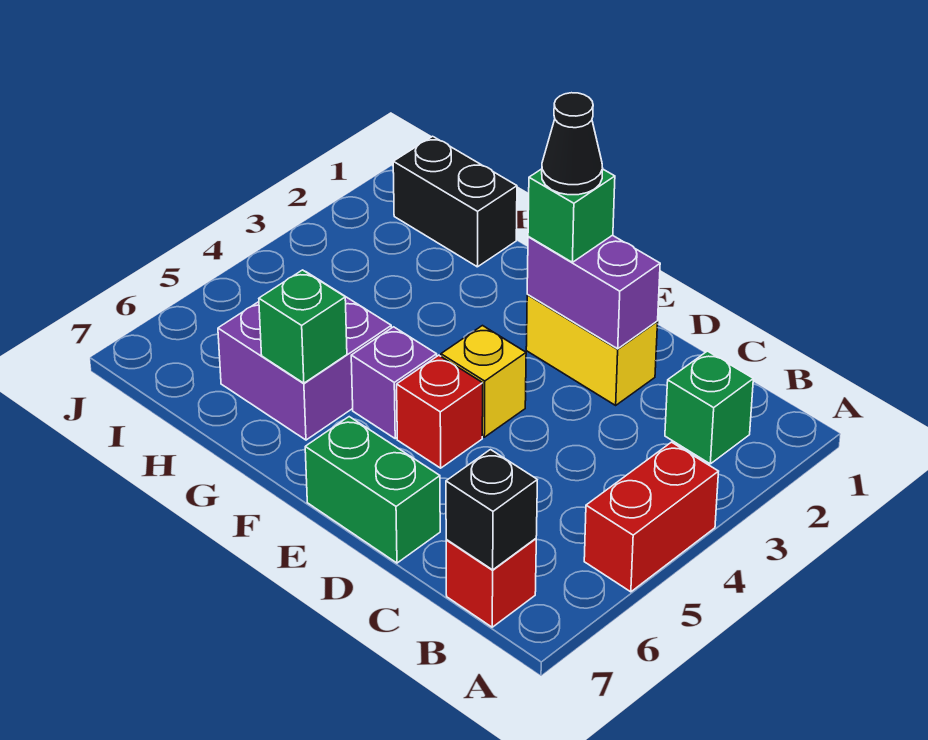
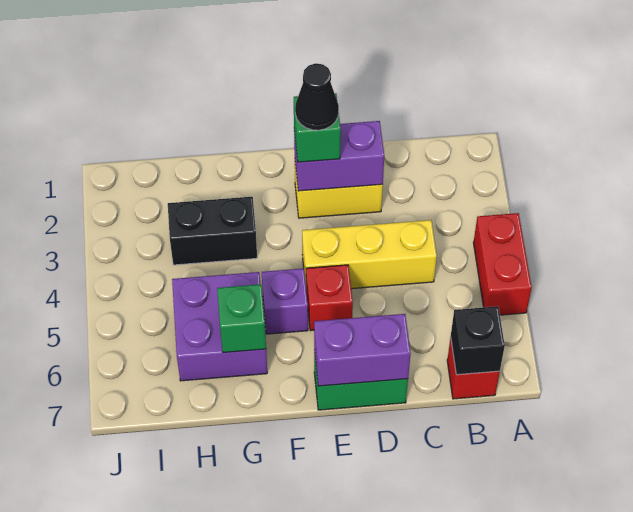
green 1x1 brick [665,351,753,464] -> none
none -> purple 1x2 brick [314,314,411,386]
yellow 1x1 brick [441,326,526,437] -> yellow 1x3 brick [302,220,437,289]
black 1x2 brick [393,136,517,267] -> black 1x2 brick moved to [168,197,257,265]

